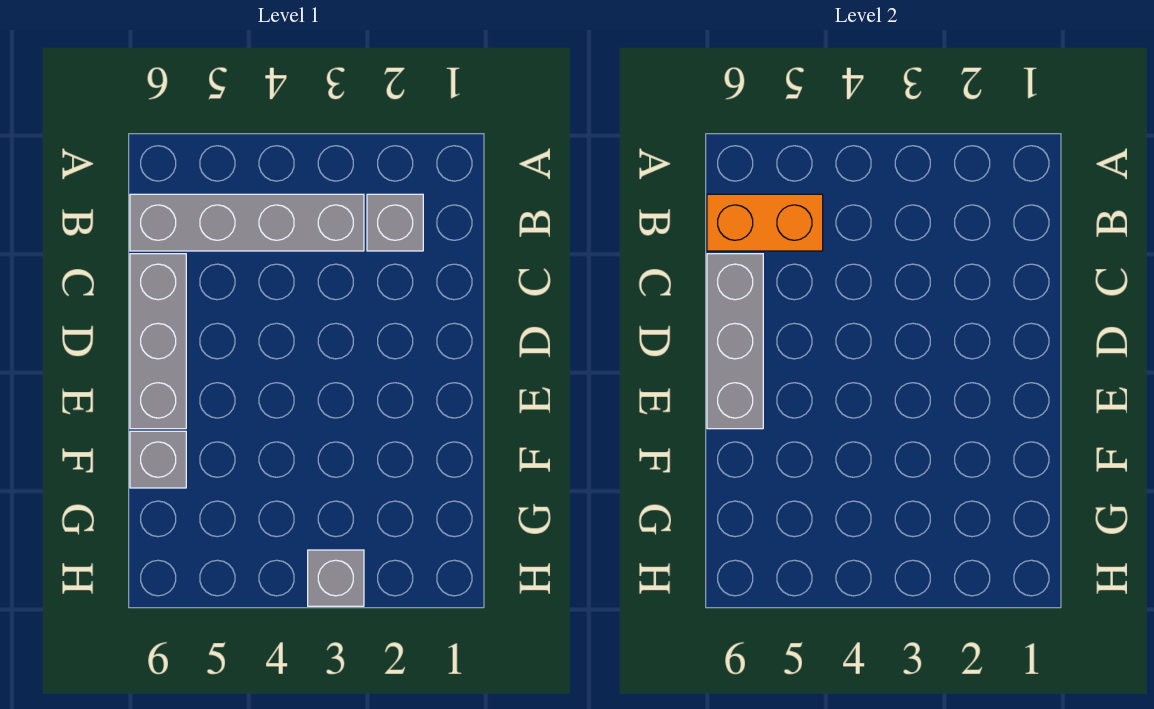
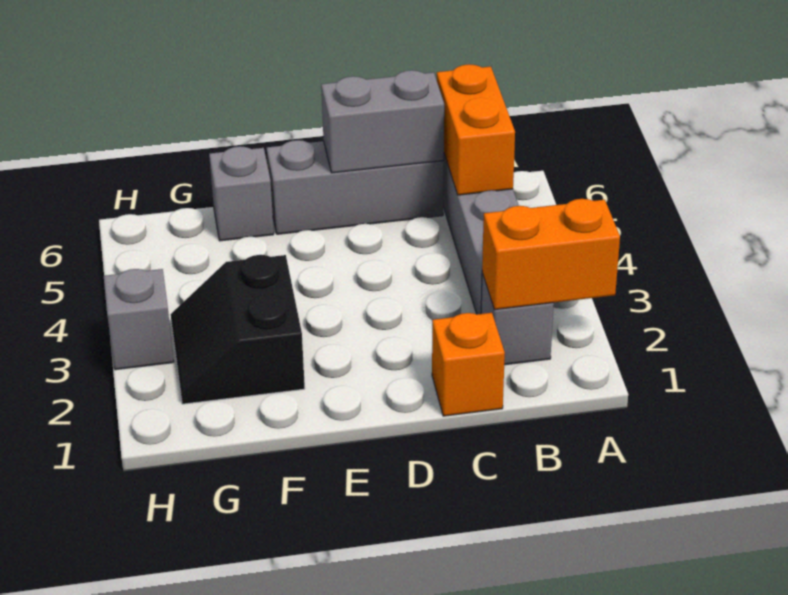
none -> orange 1x2 brick [482,199,620,310]
none -> orange 1x1 brick [432,313,505,416]
grey 1x3 brick [707,254,763,429] -> grey 1x2 brick [321,70,444,173]
none -> black 2x2 slope [171,255,305,404]

